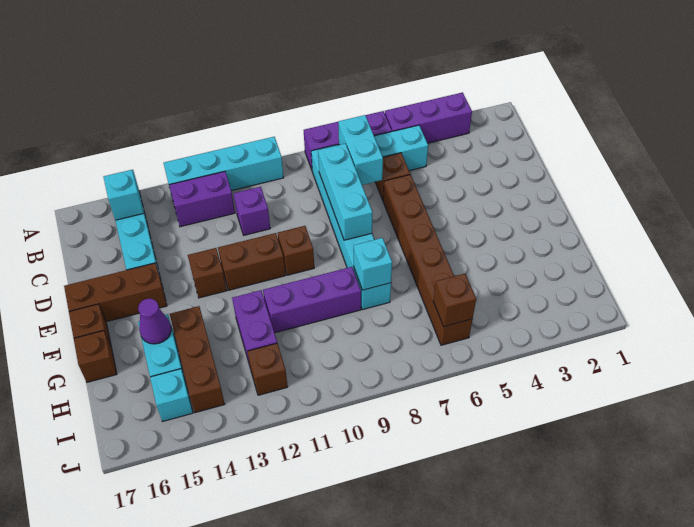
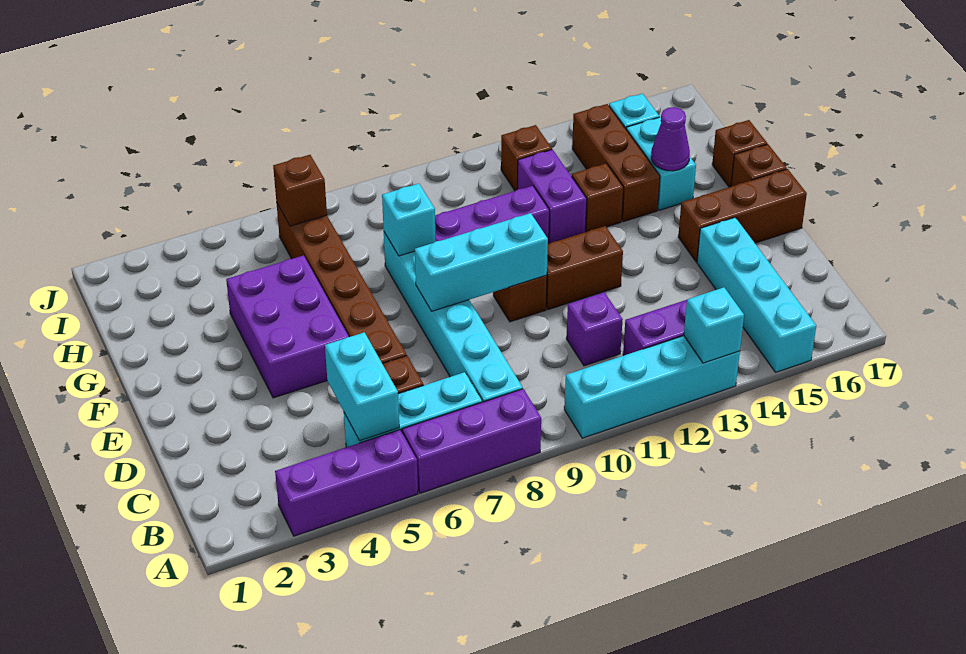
cyan 1x2 brick [338,115,383,185] -> cyan 1x2 brick moved to [325,332,399,441]
cyan 1x1 brick [104,170,144,220] -> cyan 1x1 brick moved to [684,287,744,363]
cyan 1x3 brick [318,144,372,240] -> cyan 1x3 brick turned to [415,213,548,311]
none -> purple 2x3 brick [226,255,349,398]
brown 1x1 brick [188,248,227,298] -> brown 1x1 brick moved to [572,163,623,232]

